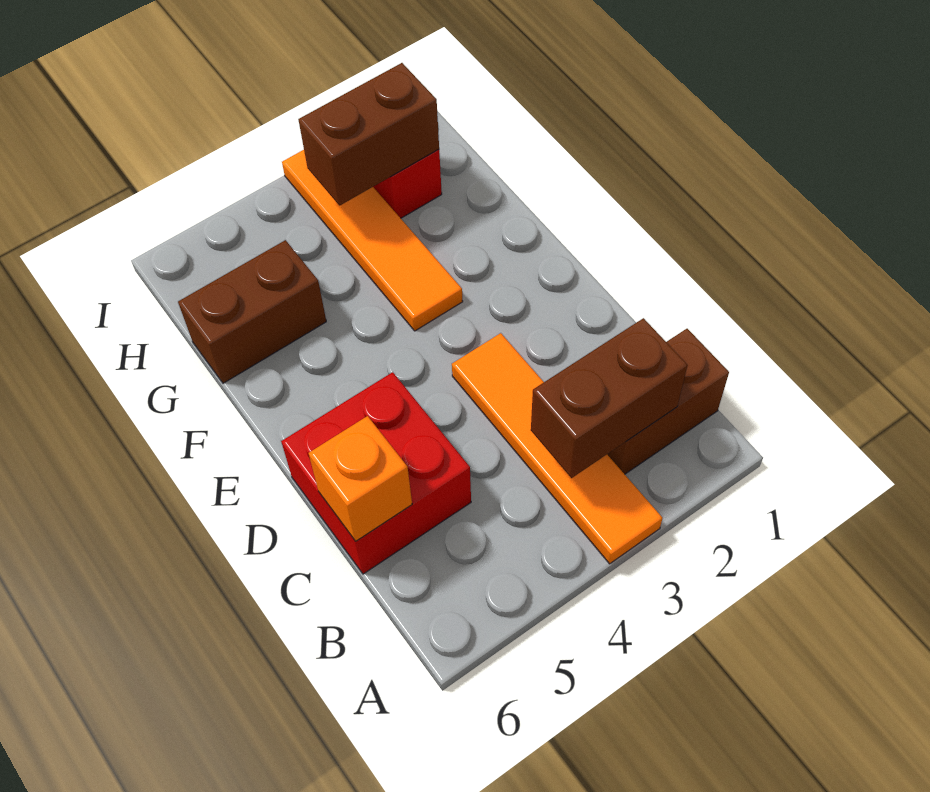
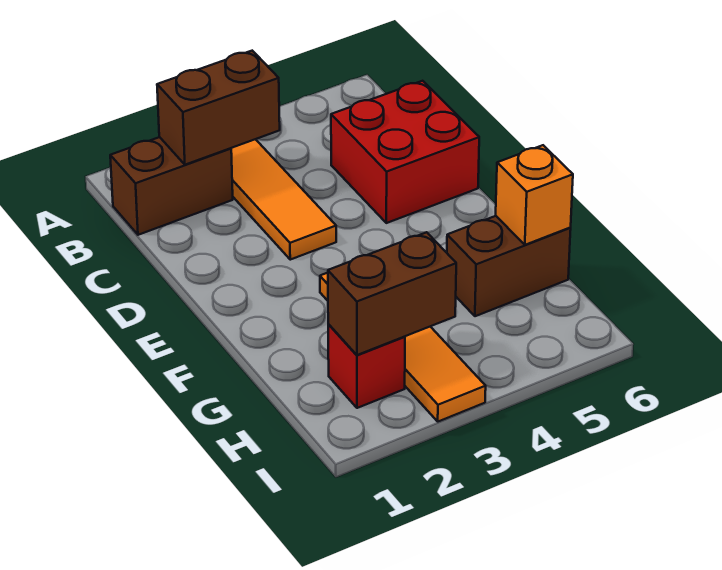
orange 1x1 brick [309,416,412,541] -> orange 1x1 brick moved to [496,145,573,245]

